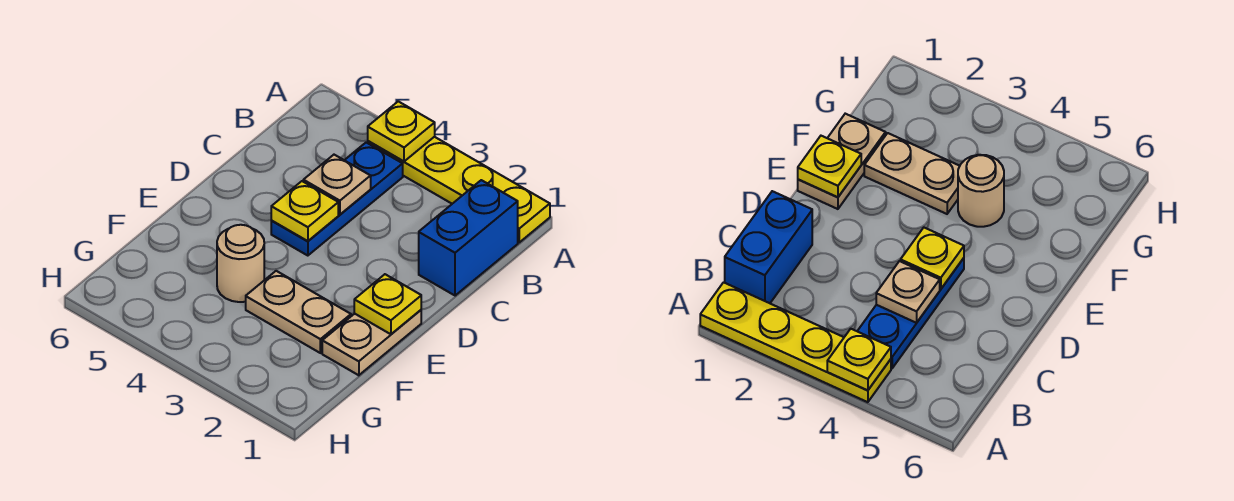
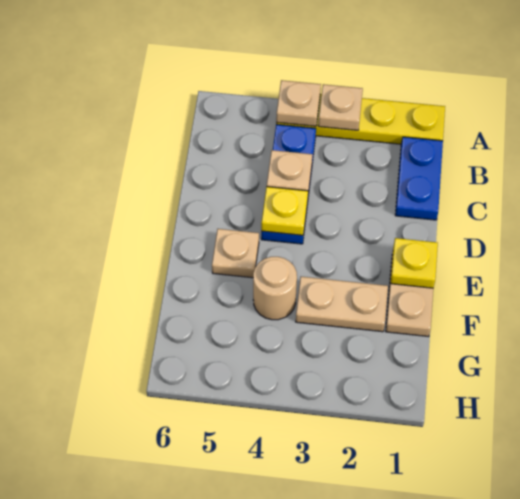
none -> tan 1x1 plate [318,84,363,130]
yellow 1x1 plate [368,101,435,161] -> tan 1x1 plate [276,80,321,126]
blue 1x2 brick [419,180,518,296] -> blue 1x2 plate [395,137,443,220]
none -> tan 1x1 plate [212,229,259,278]

